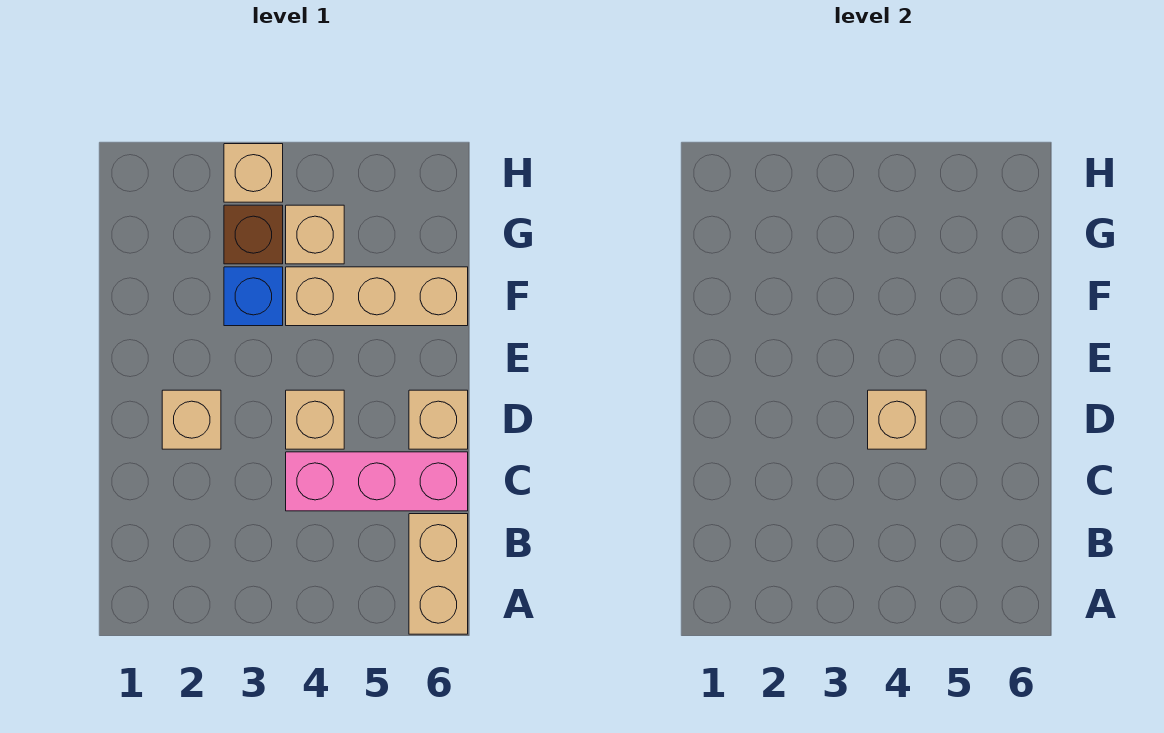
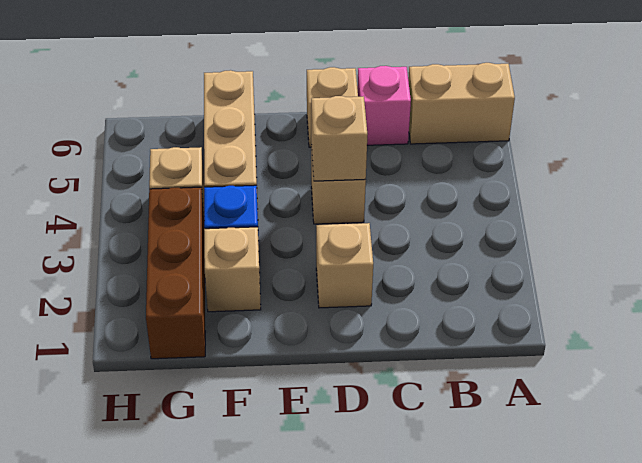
pink 1x3 brick [286,452,468,511] -> pink 1x1 brick [357,66,411,145]
brown 1x1 brick [224,205,283,264] -> brown 1x3 brick [146,187,205,359]
tan 1x1 brick [224,144,283,202] -> tan 1x1 brick moved to [204,227,261,312]

